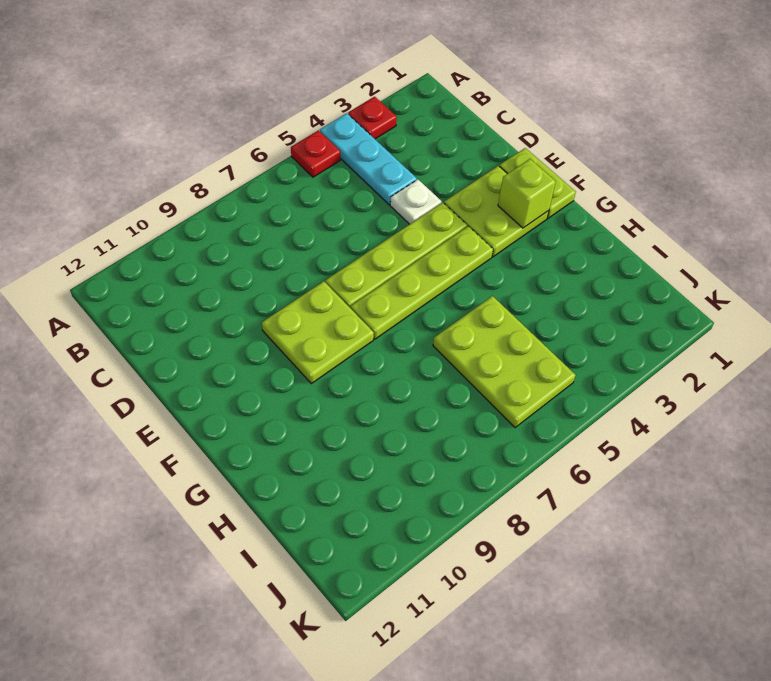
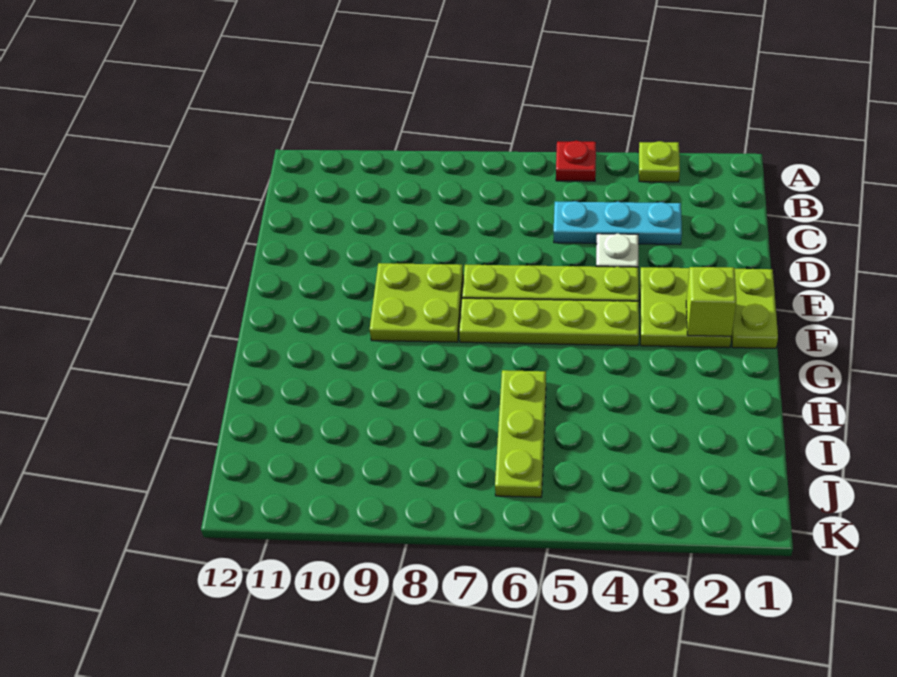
red 1x1 plate [348,97,397,139] -> lime 1x1 plate [639,141,680,182]
cyan 1x3 plate [320,113,417,205] -> cyan 1x3 plate turned to [554,201,682,245]
lime 2x3 plate [433,296,576,428] -> lime 1x3 plate [495,370,546,497]

